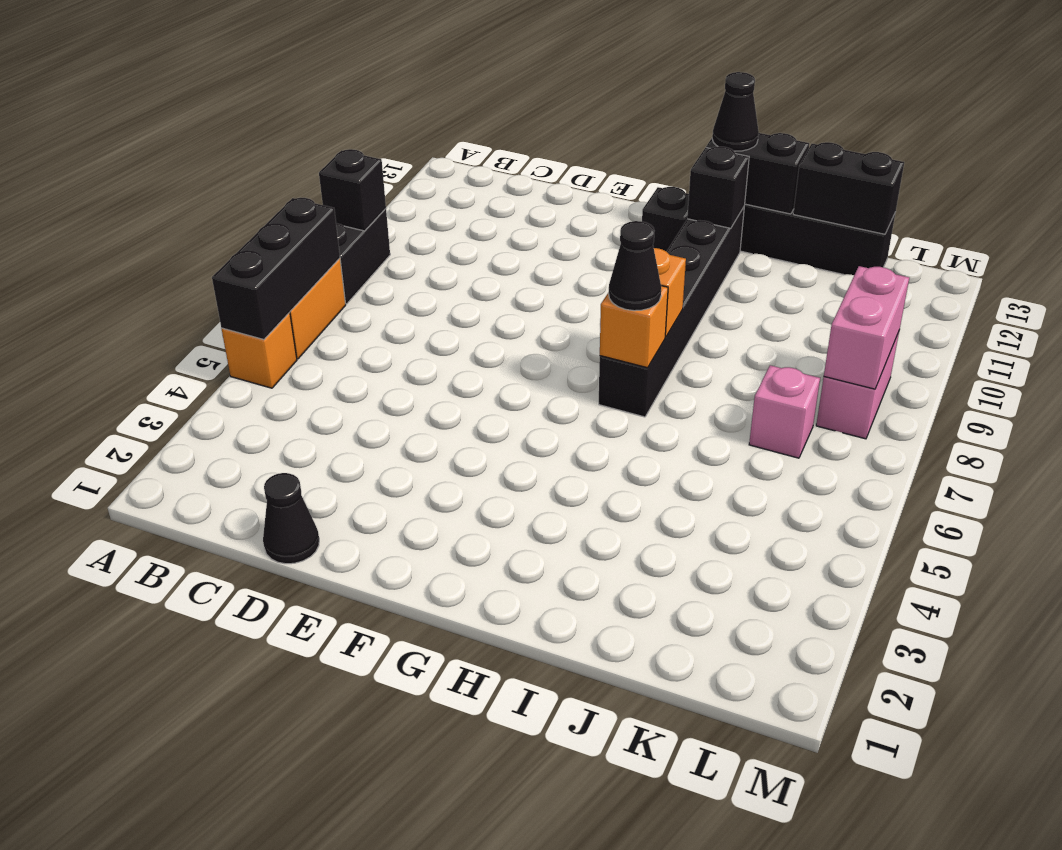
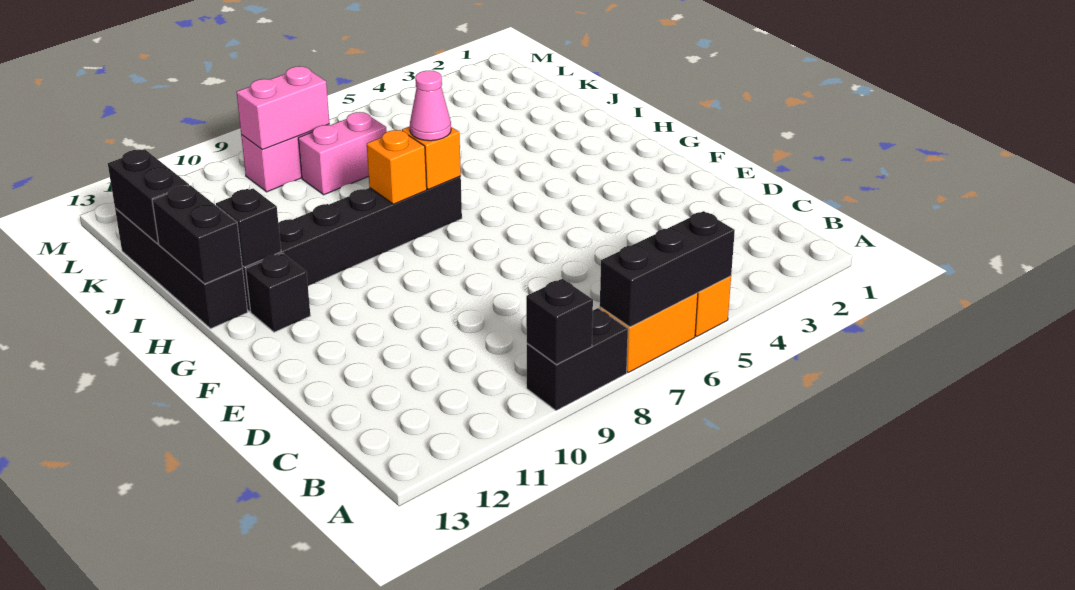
black 1x1 cone [263,473,319,564] -> none
black 1x1 cone [609,221,661,311] -> pink 1x1 cone [410,70,451,141]
black 1x1 cone [712,72,759,151] -> none
pink 1x1 brick [749,365,820,458] -> pink 1x2 brick [298,112,387,195]

